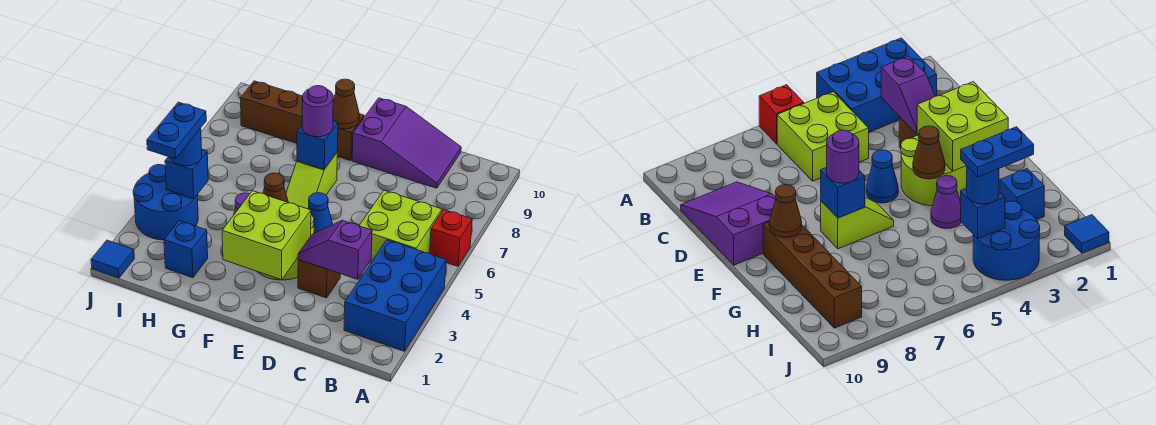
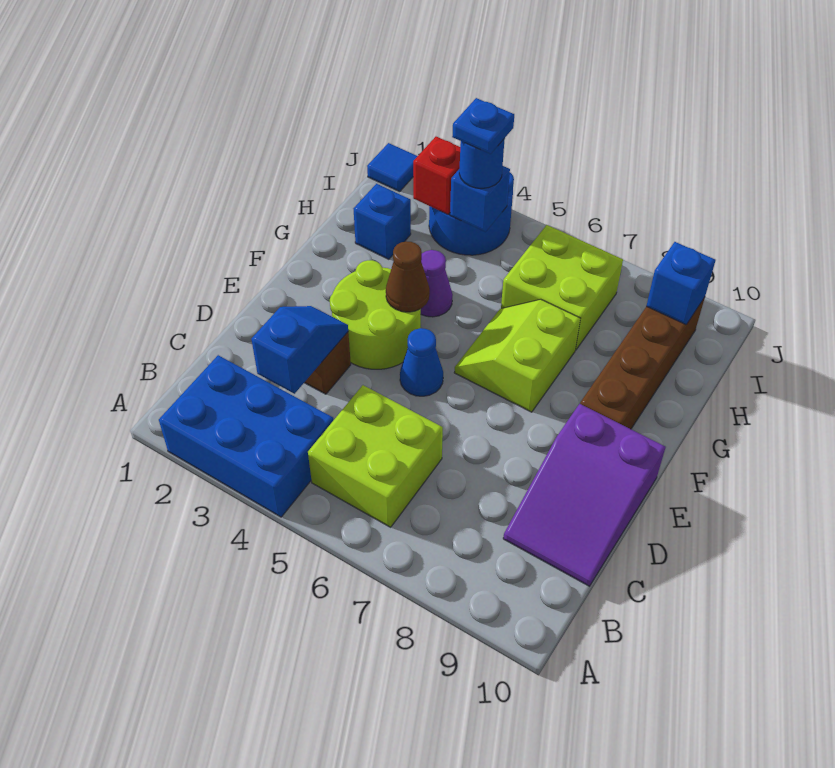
red 1x1 brick [430,210,472,266] -> red 1x1 brick moved to [413,137,460,214]
purple 1x2 slope [298,220,372,279] -> blue 1x2 slope [251,306,348,394]
lime 2x2 brick [222,191,311,280] -> lime 2x2 brick moved to [501,225,623,350]
lime 1x2 slope [286,153,337,209] -> lime 2x2 slope [454,299,580,412]
blue 1x1 brick [297,121,338,169] -> blue 1x1 brick moved to [647,242,715,324]
purple 1x1 round brick [302,86,333,137] -> none
brown 1x1 cone [333,79,359,129] -> none
blue 1x2 plate [147,102,206,159] -> blue 1x1 plate [452,98,514,154]

